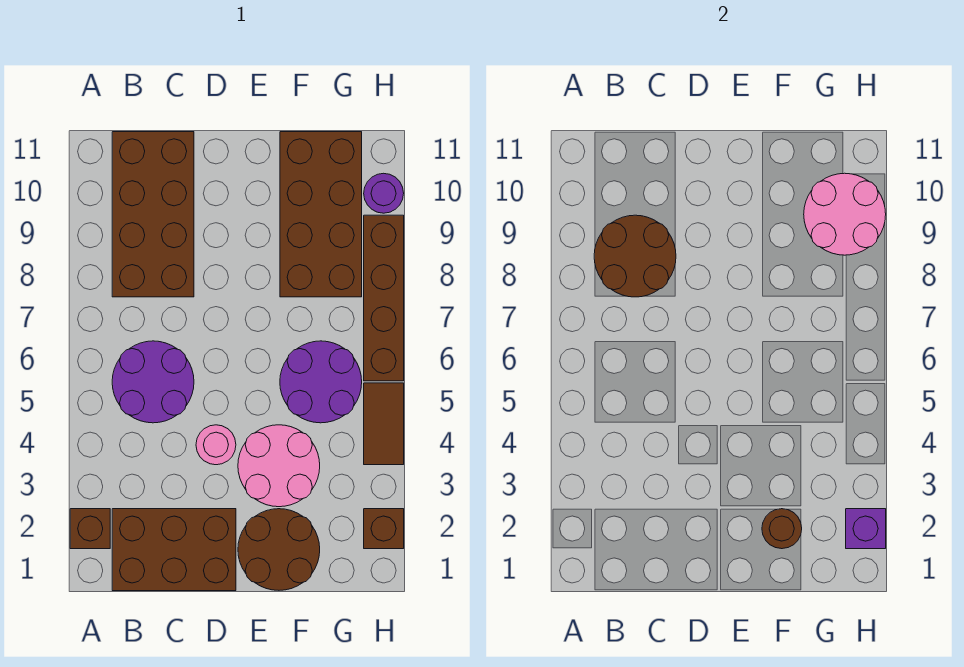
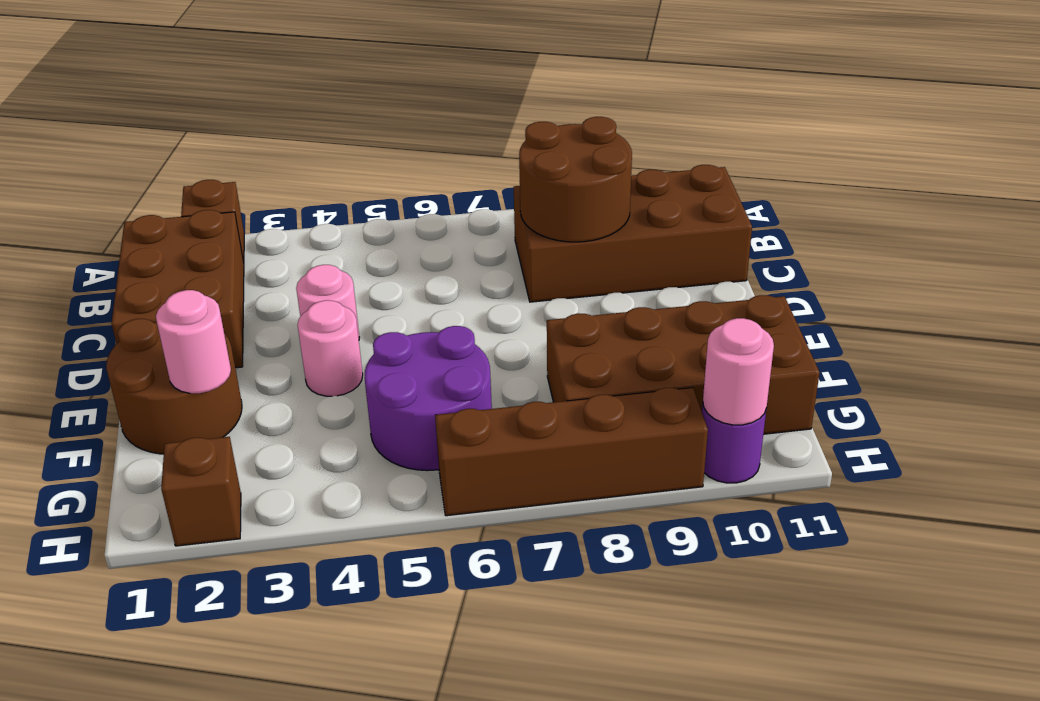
purple 2x2 round brick [112,341,194,423] -> none
pink 2x2 round brick [238,425,320,507] -> pink 1x1 round brick [298,300,363,396]
brown 1x1 round brick [762,509,802,549] -> pink 1x1 round brick [156,290,231,393]
pink 2x2 round brick [804,173,886,255] -> pink 1x1 round brick [703,318,774,425]
purple 1x1 brick [846,509,886,549] -> none
brown 1x2 tile [364,383,404,465] -> none

